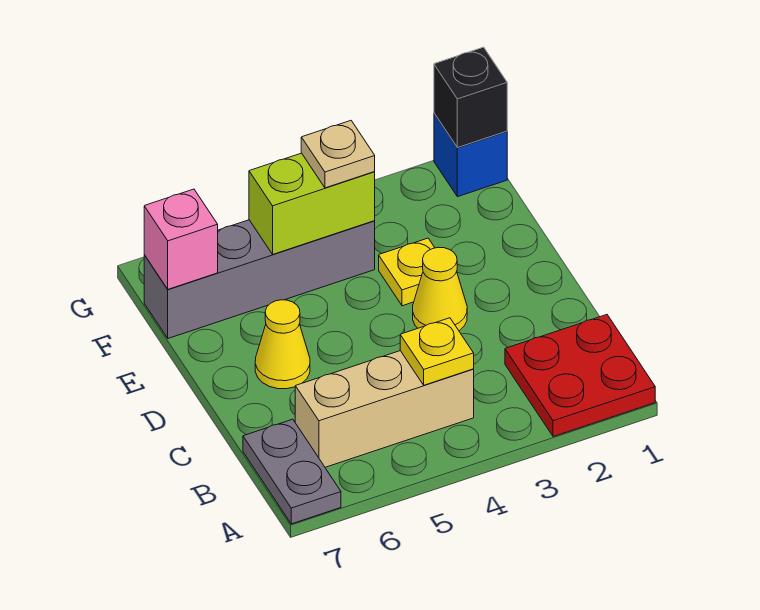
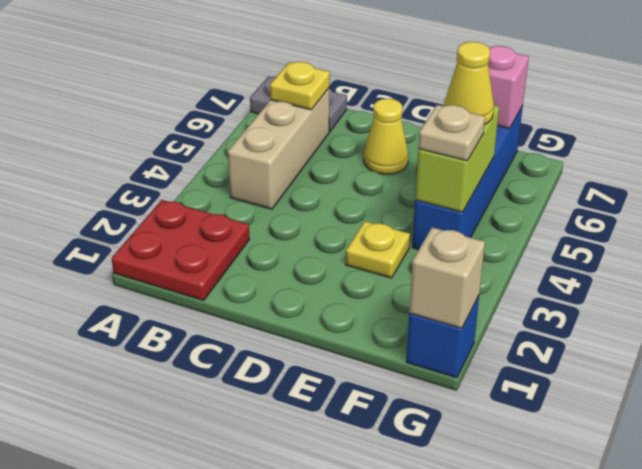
yellow 1x1 plate [400,318,474,385] -> yellow 1x1 plate moved to [270,62,330,110]
yellow 1x1 cone [413,247,467,331] -> yellow 1x1 cone moved to [444,42,494,125]
grey 1x4 brick [144,220,375,338] -> blue 1x4 brick [412,106,523,250]
black 1x1 brick [434,47,507,148] -> tan 1x1 brick [409,227,485,328]

